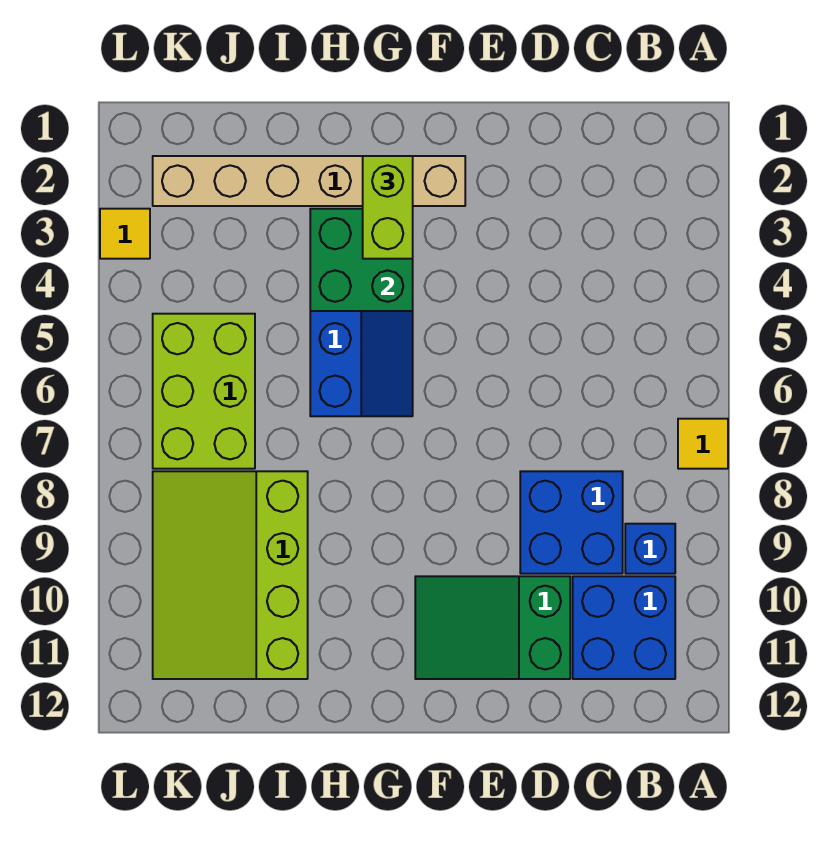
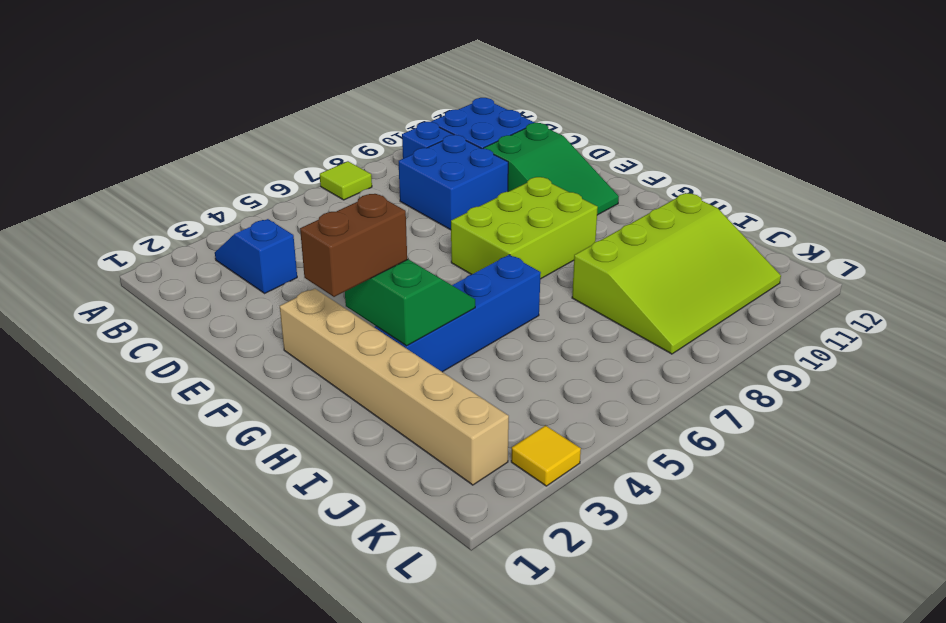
yellow 1x1 tile [678,419,728,469] -> lime 1x1 tile [320,161,372,200]
none -> blue 1x2 slope [215,219,297,293]
lime 1x2 brick [363,156,413,259] -> brown 1x2 brick [300,194,407,297]
green 2x2 brick [310,209,413,311] -> green 2x2 slope [345,259,475,346]
lime 2x3 brick [153,314,255,469] -> lime 2x3 brick moved to [451,177,598,279]

